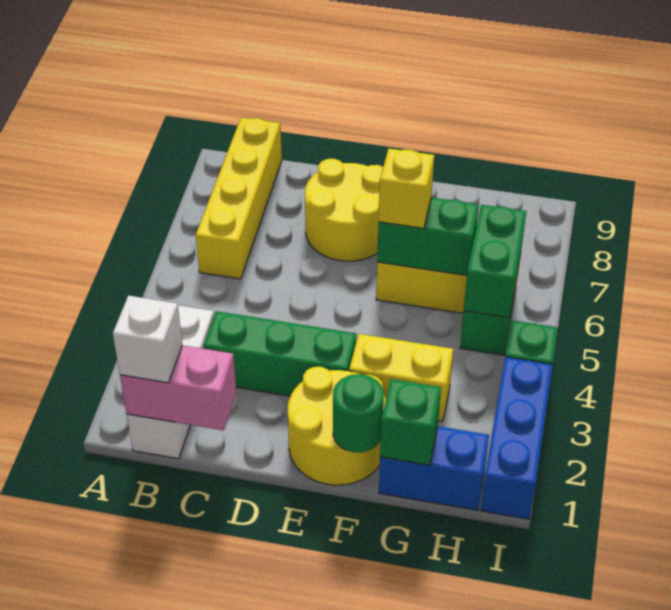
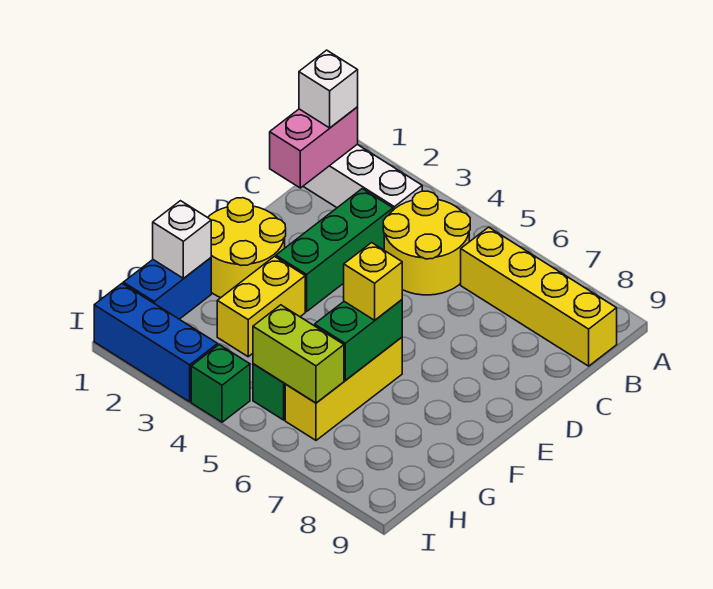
yellow 2x2 round brick [305,159,383,261] -> yellow 2x2 round brick moved to [383,191,470,295]
green 1x1 round brick [333,374,384,453] -> none
green 1x1 brick [380,379,441,465] -> white 1x1 brick [153,201,211,278]
green 1x2 brick [464,205,526,318] -> lime 1x2 brick [253,305,344,403]

